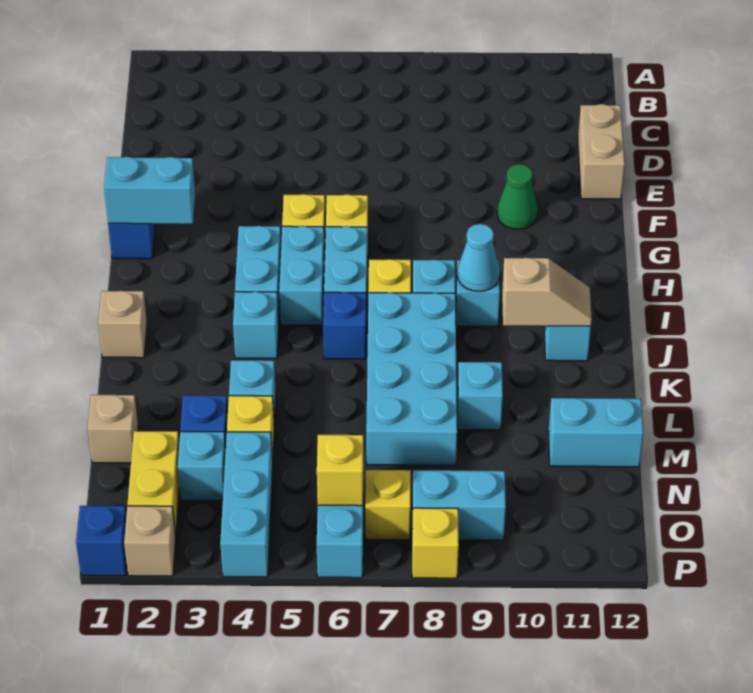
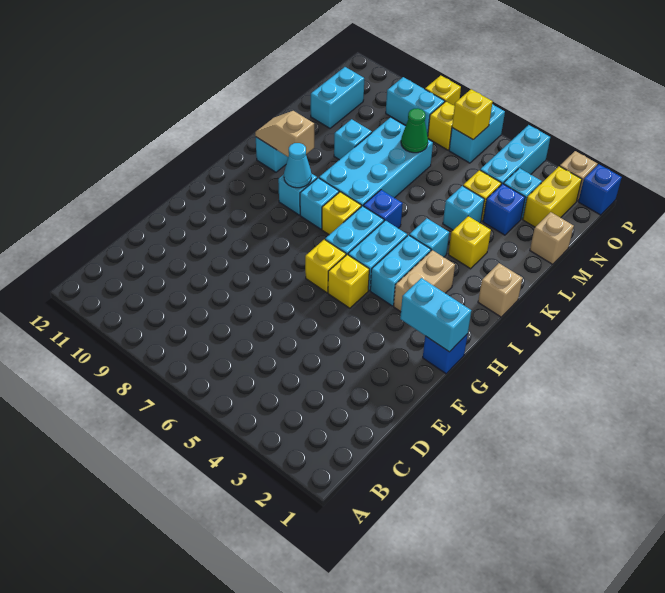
tan 1x2 brick [578,104,625,199] -> tan 1x2 brick moved to [394,250,455,312]
green 1x1 cone [497,164,538,229] -> green 1x1 cone moved to [401,108,428,153]
none -> yellow 1x1 brick [448,216,491,269]
cyan 1x2 brick [548,398,643,467] -> cyan 1x2 brick turned to [311,67,364,128]

